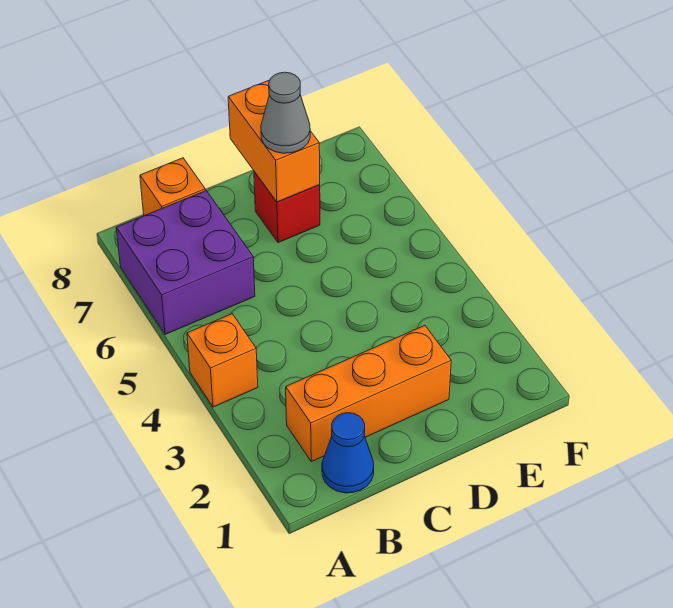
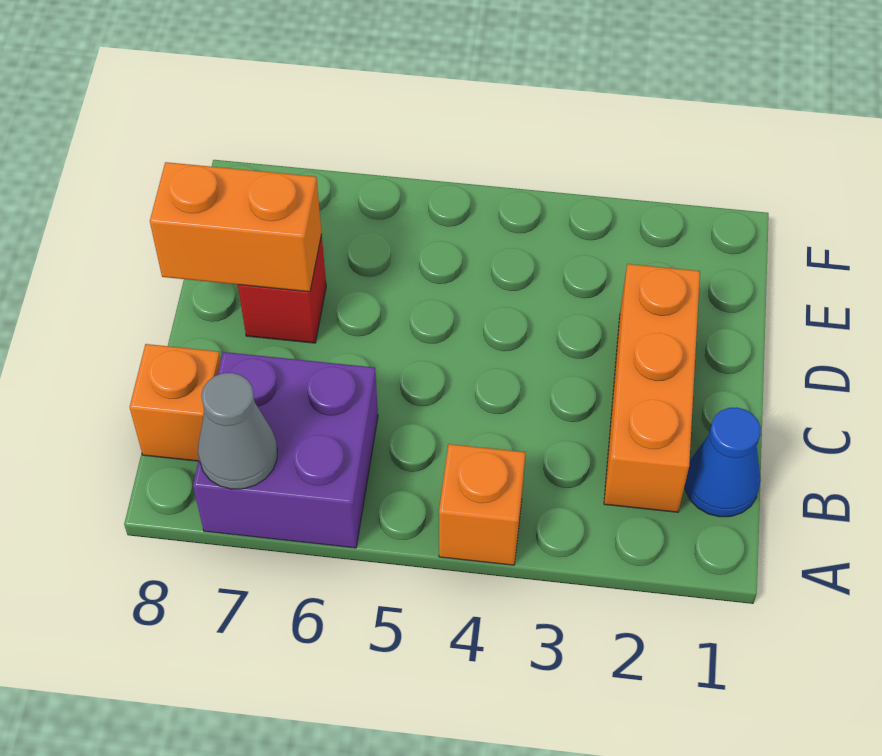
grey 1x1 cone [261,72,310,153] -> grey 1x1 cone moved to [198,373,277,489]

